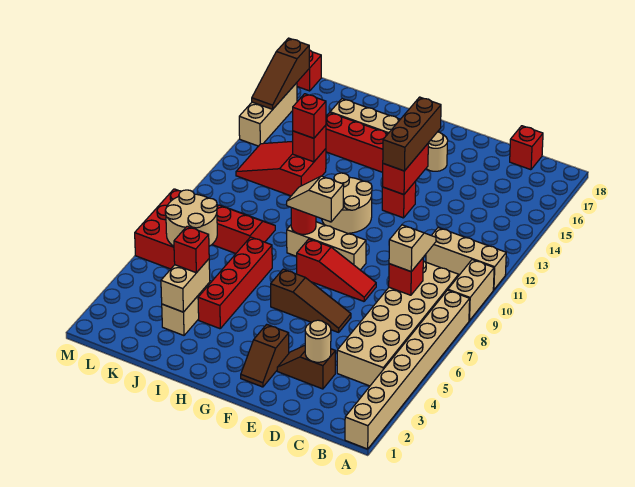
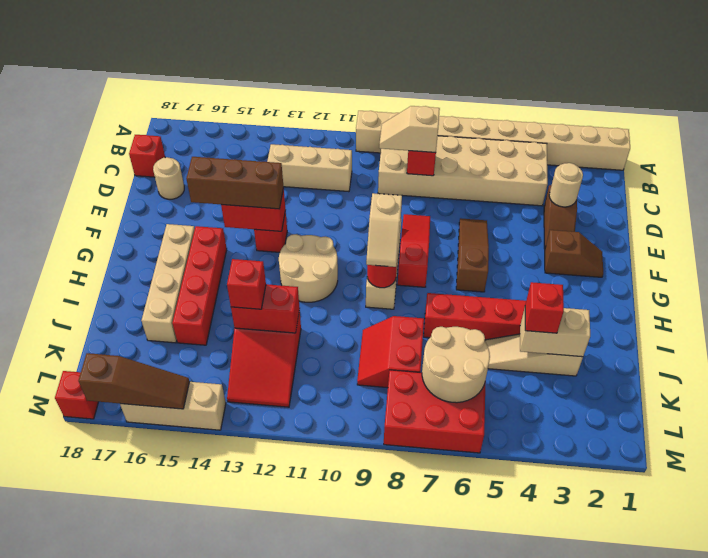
tan 1x3 brick [426,228,506,290] -> tan 1x3 brick turned to [267,144,352,192]
tan 1x1 round brick [426,132,448,171] -> tan 1x1 round brick moved to [153,157,184,199]
red 1x1 brick [293,125,326,162] -> red 1x2 brick [231,284,300,333]

